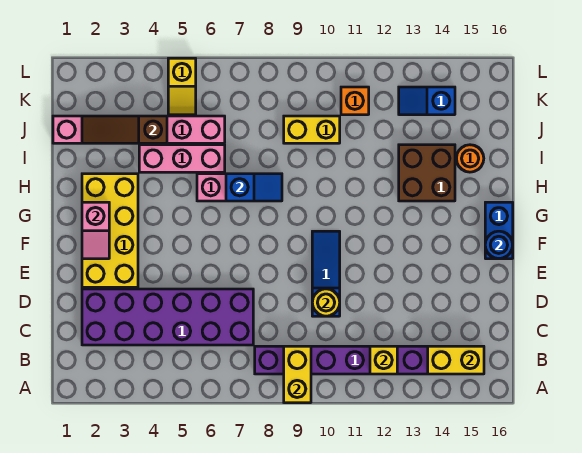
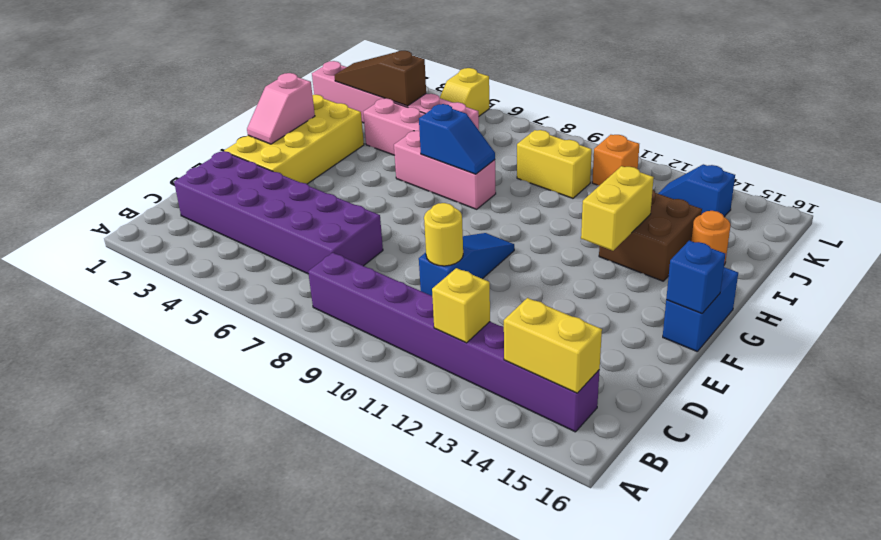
yellow 1x2 brick [284,346,311,403] -> yellow 1x2 brick moved to [581,166,654,251]
blue 1x1 round brick [485,231,513,259] -> blue 1x1 brick [666,241,725,313]

